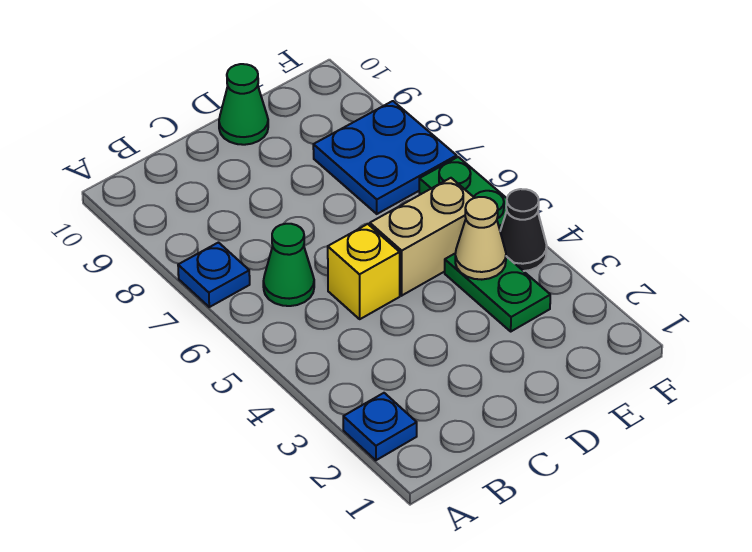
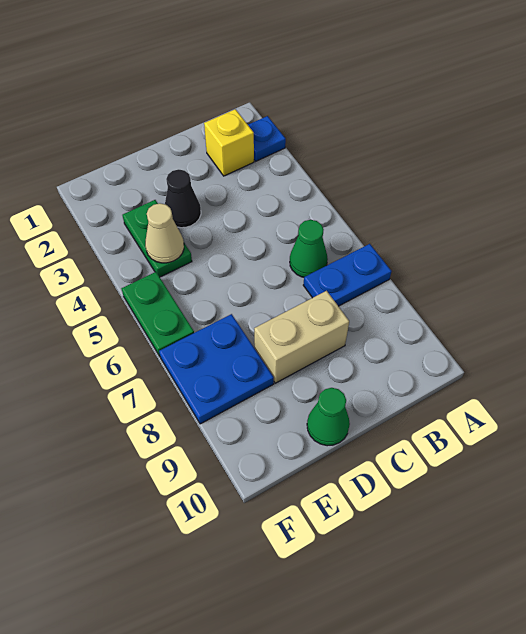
blue 1x1 plate [178,243,250,307] -> blue 1x2 plate [303,244,392,306]
yellow 1x1 brick [328,224,400,319] -> yellow 1x1 brick moved to [204,109,254,176]
tan 1x2 brick [370,178,474,296] -> tan 1x2 brick moved to [254,291,349,383]
black 1x1 cone [500,189,547,271] -> black 1x1 cone moved to [165,169,201,228]

